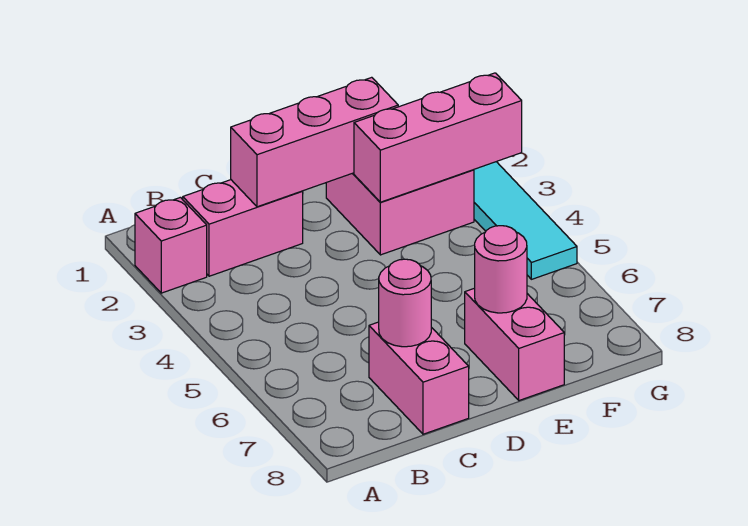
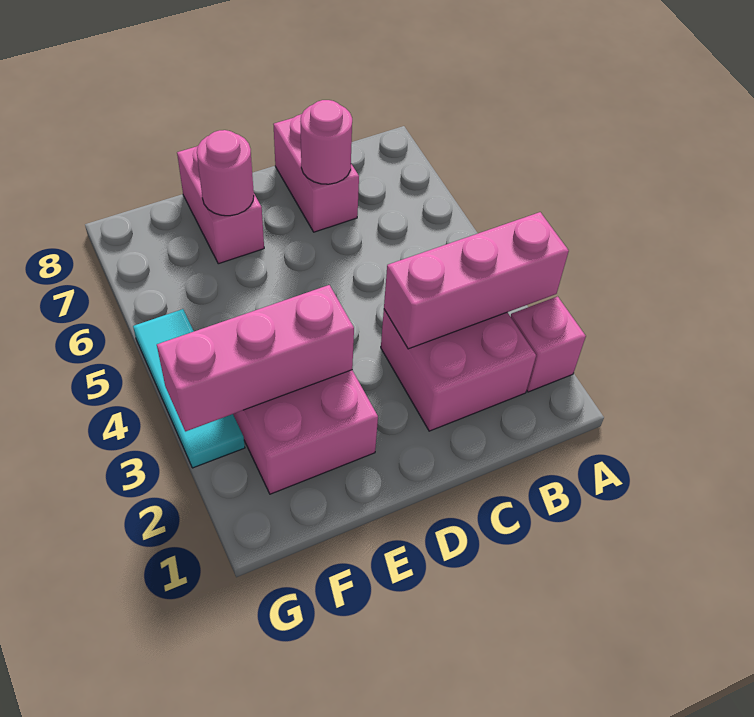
pink 1x2 brick [183,180,303,276] -> pink 2x2 brick [381,310,536,431]
pink 1x3 brick [231,77,398,207] -> pink 1x3 brick moved to [384,212,569,349]

